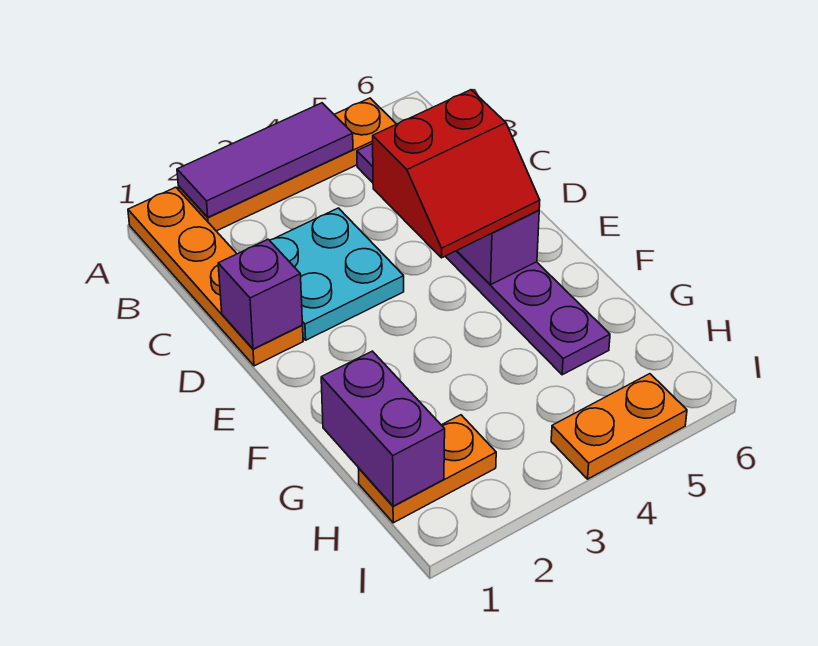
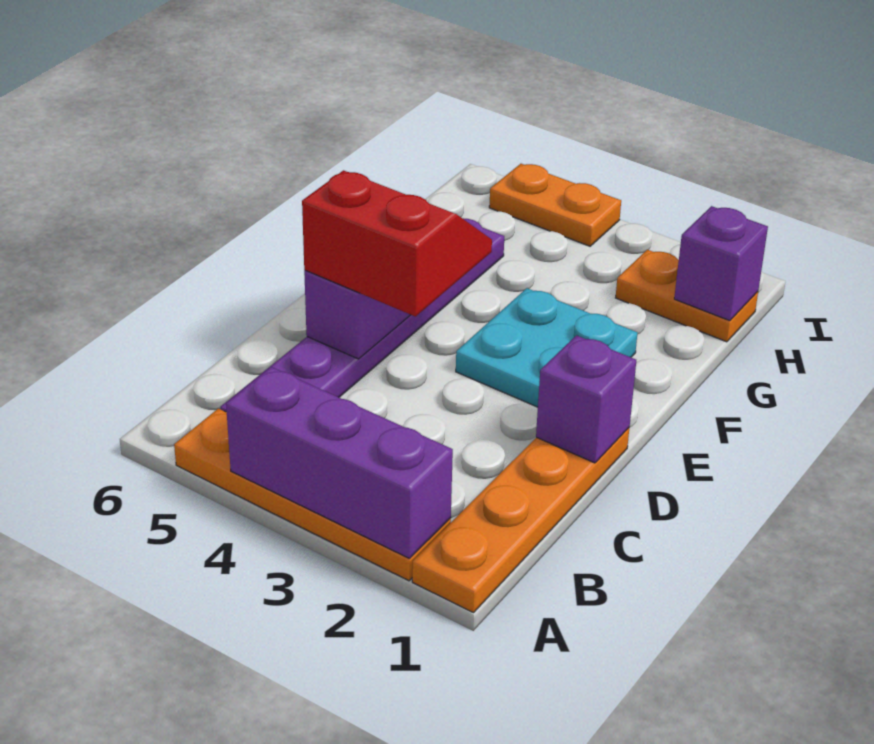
purple 1x3 tile [177,103,353,217] -> purple 1x3 brick [226,367,453,559]
cyan 2x2 plate [270,208,404,340] -> cyan 2x2 plate moved to [456,288,637,407]
purple 1x2 brick [321,351,445,506] -> purple 1x1 brick [674,206,768,321]

